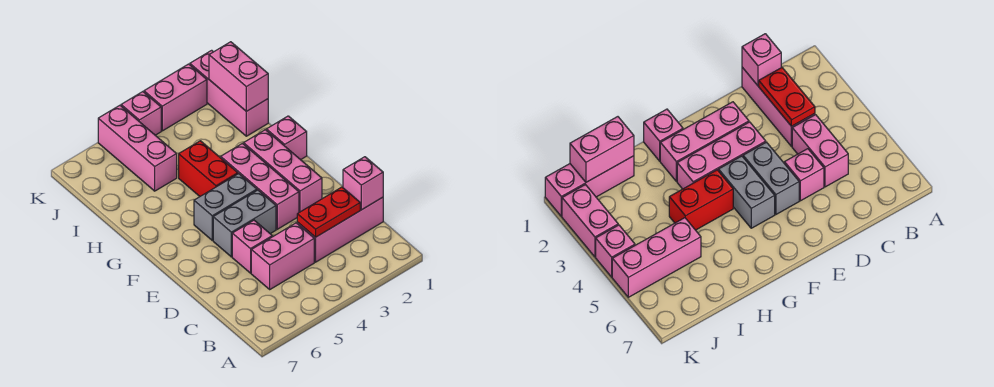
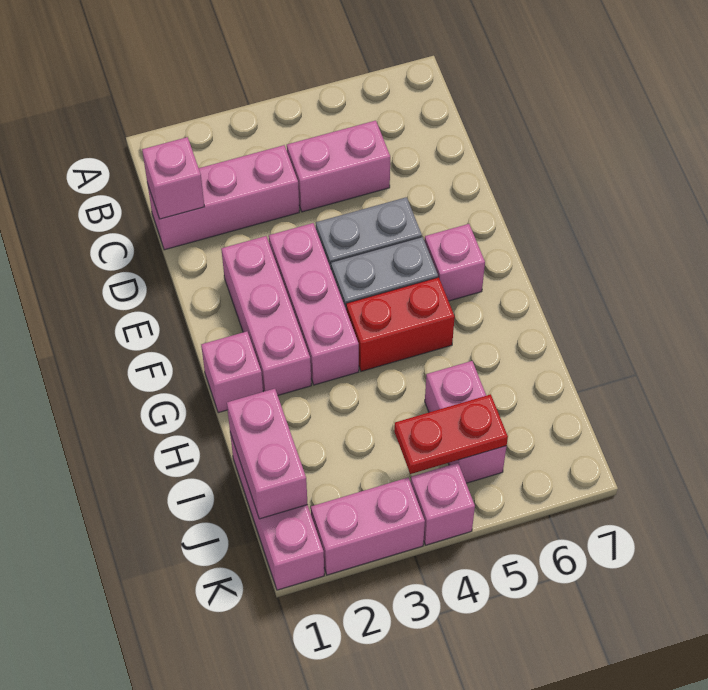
red 1x2 plate [297,187,360,237] -> red 1x2 plate moved to [394,394,508,474]
pink 1x1 brick [232,220,272,273] -> pink 1x1 brick moved to [425,224,485,301]
red 1x2 brick [179,141,238,196] -> red 1x2 brick turned to [346,277,455,371]
pink 1x3 brick [98,105,177,191] -> pink 1x2 brick [425,361,507,483]

